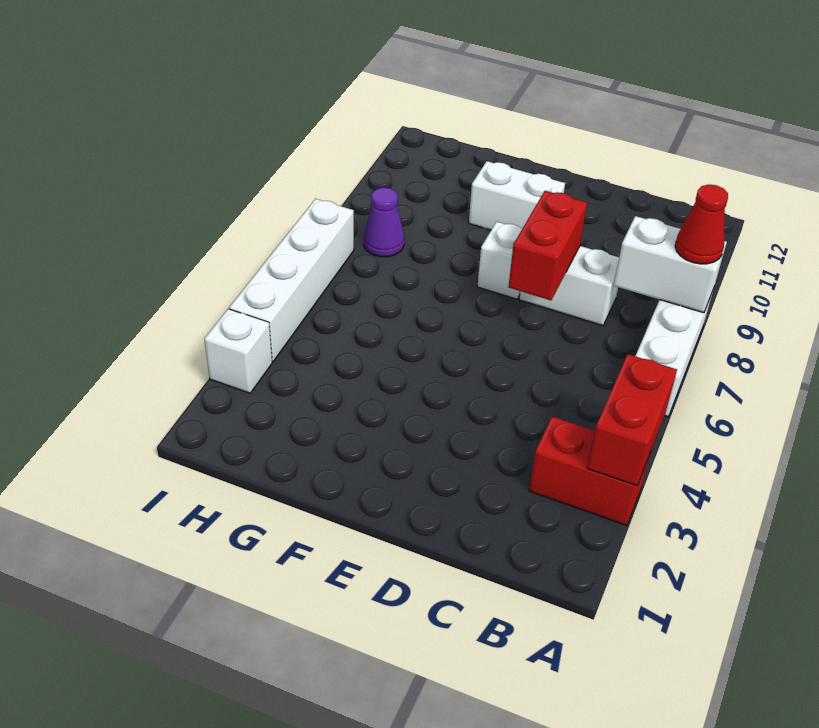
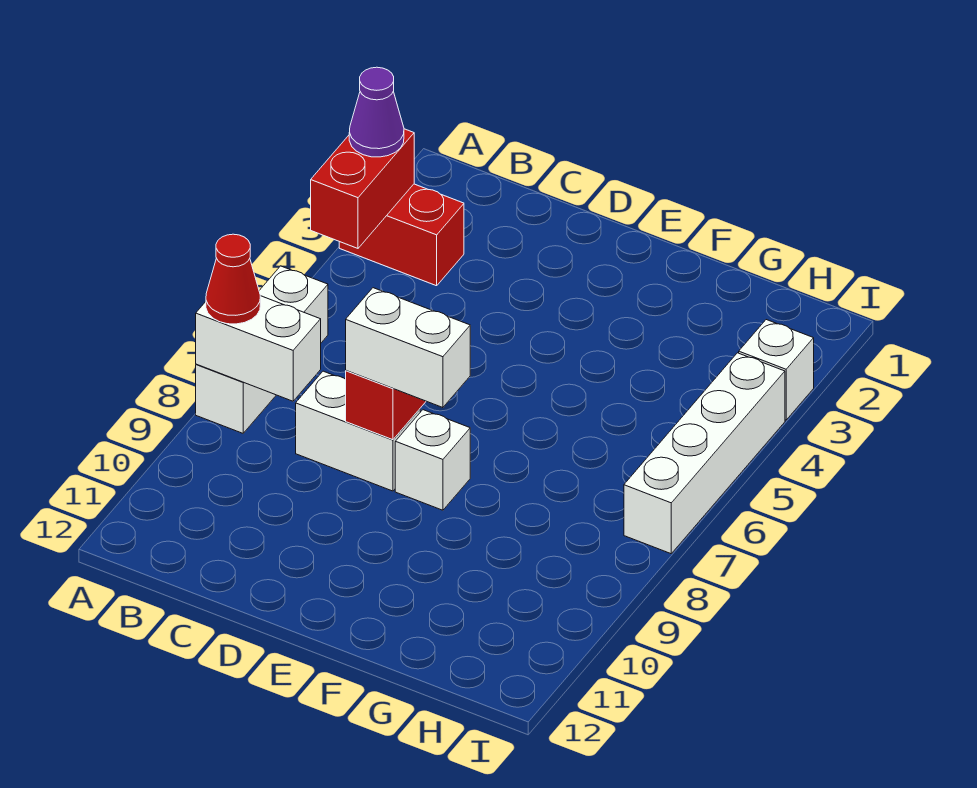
white 1x2 brick [469,161,565,230] -> white 1x2 brick moved to [346,288,470,408]
purple 1x1 cone [364,187,404,257] -> purple 1x1 cone moved to [349,67,404,157]

